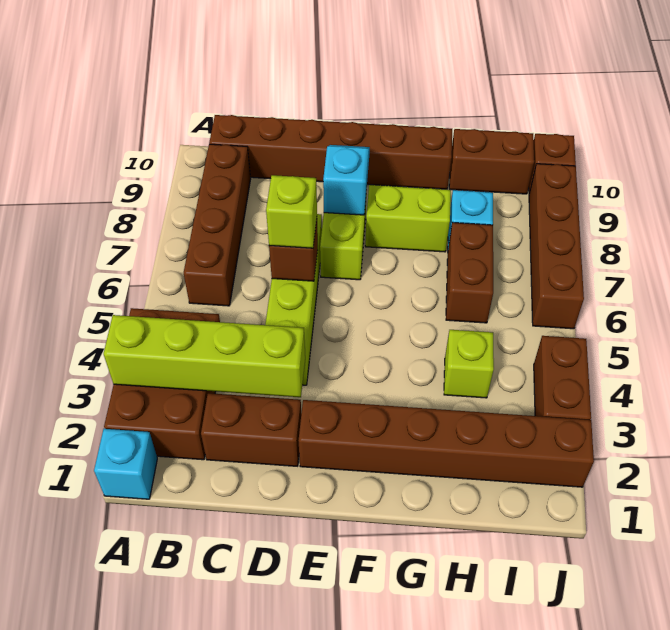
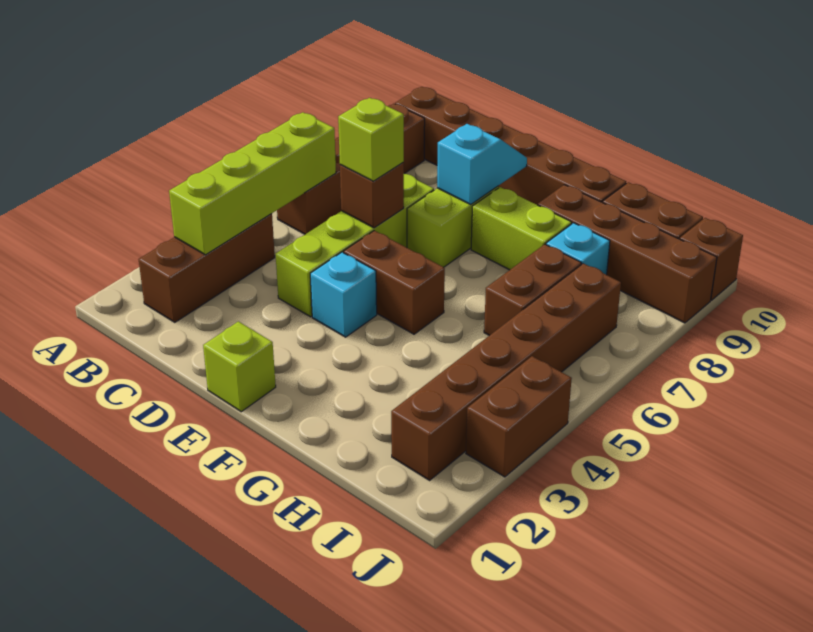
cyan 1x1 brick [94,429,157,499] -> cyan 1x1 brick moved to [310,252,377,337]
brown 2x3 brick [104,308,220,460] -> brown 1x3 brick [139,214,275,322]
lime 1x4 brick [104,315,305,397] -> lime 1x4 brick turned to [169,112,336,255]
brown 1x2 brick [201,393,301,466] -> brown 1x2 brick moved to [344,231,445,334]
brown 1x6 brick [299,400,594,487] -> brown 1x6 brick turned to [391,263,621,480]
lime 1x1 brick [444,330,494,398] -> lime 1x1 brick moved to [203,321,276,412]
brown 1x4 brick [529,164,584,329] -> brown 1x4 brick turned to [538,185,717,323]

